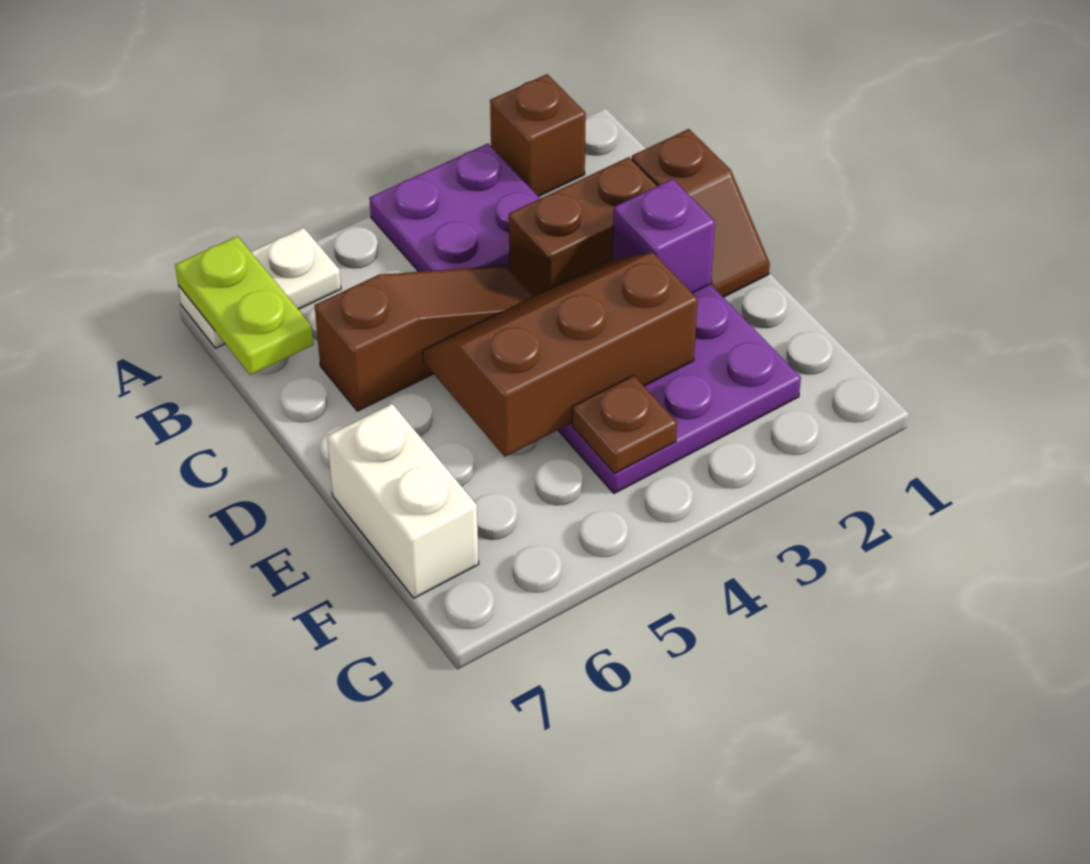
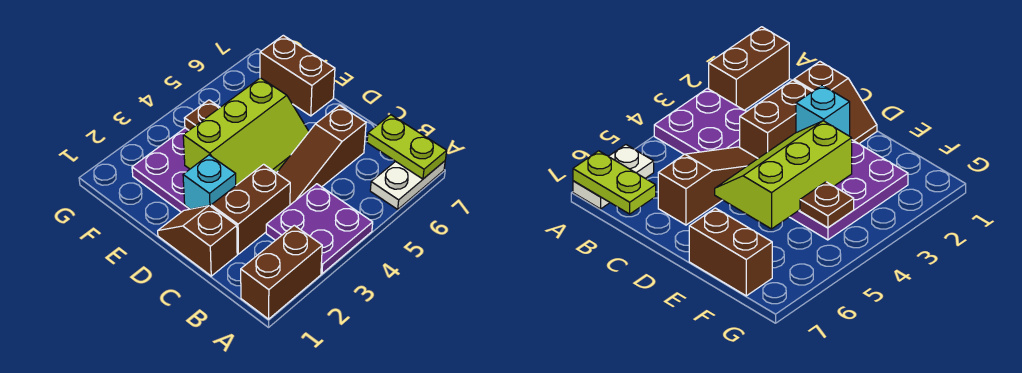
brown 1x1 brick [490,74,586,197] -> brown 1x2 brick [241,225,322,319]
purple 1x1 brick [612,179,715,293] -> cyan 1x1 brick [183,155,236,209]
brown 2x3 slope [423,253,698,457] -> lime 2x3 slope [183,78,309,185]
white 1x2 brick [327,404,479,598] -> brown 1x2 brick [260,35,335,116]

